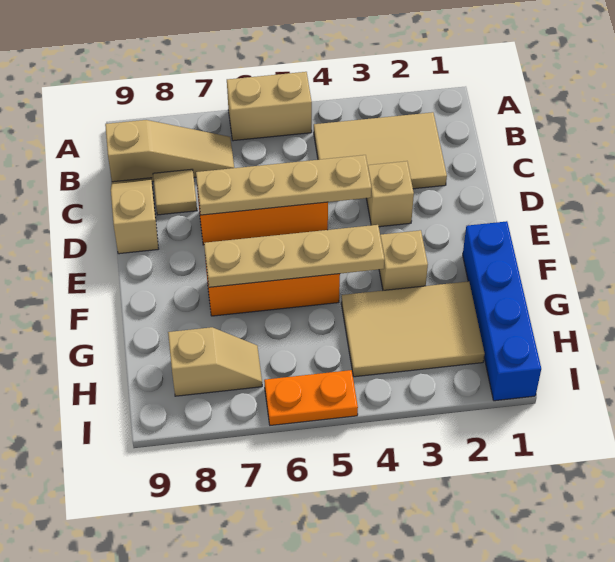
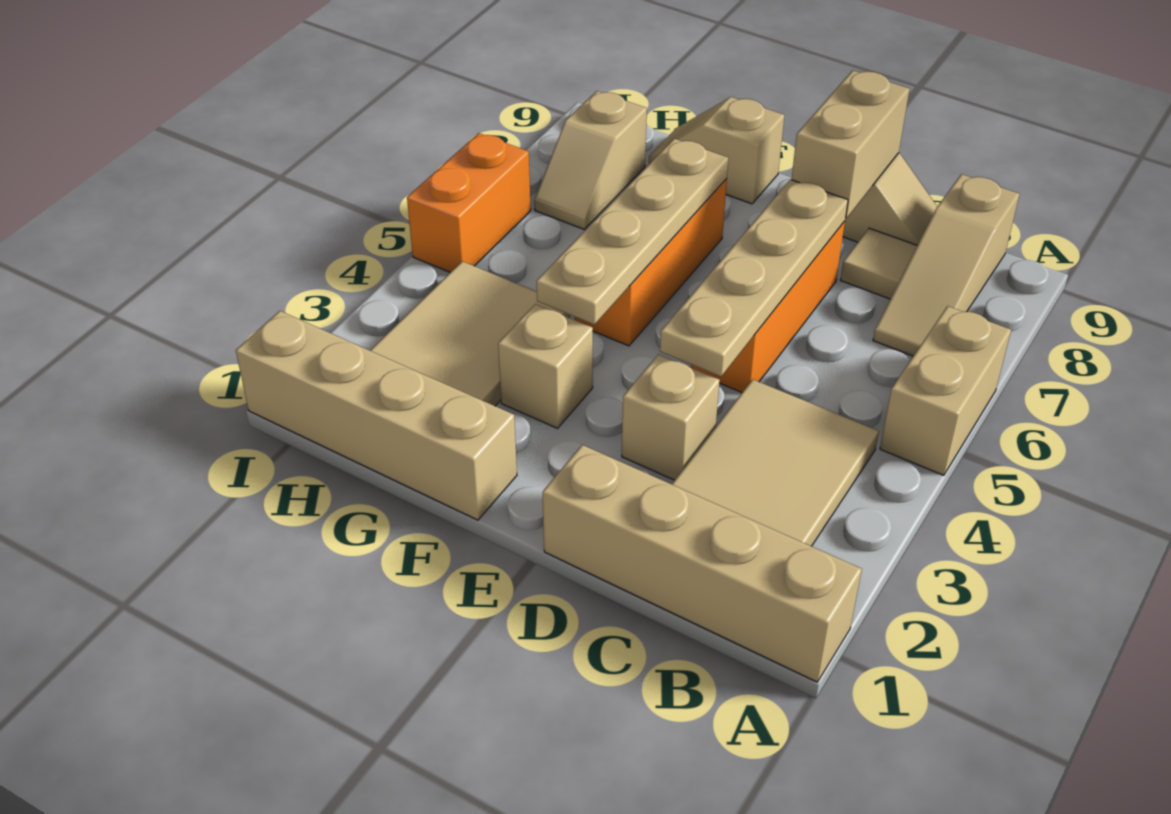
none -> tan 1x4 brick [543,445,862,682]
none -> tan 1x2 brick [792,70,910,218]
blue 1x4 brick [463,221,541,401] -> tan 1x4 brick [236,311,517,520]
none -> tan 1x2 slope [649,97,784,204]
orange 1x2 plate [264,370,358,425] -> orange 1x2 brick [407,133,531,272]

